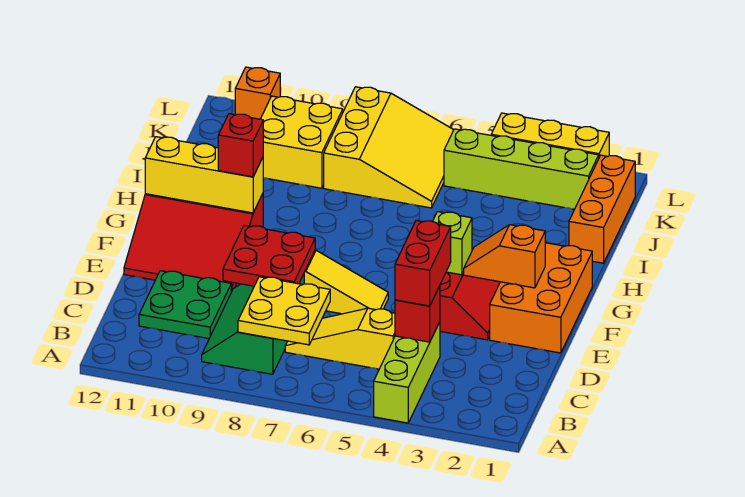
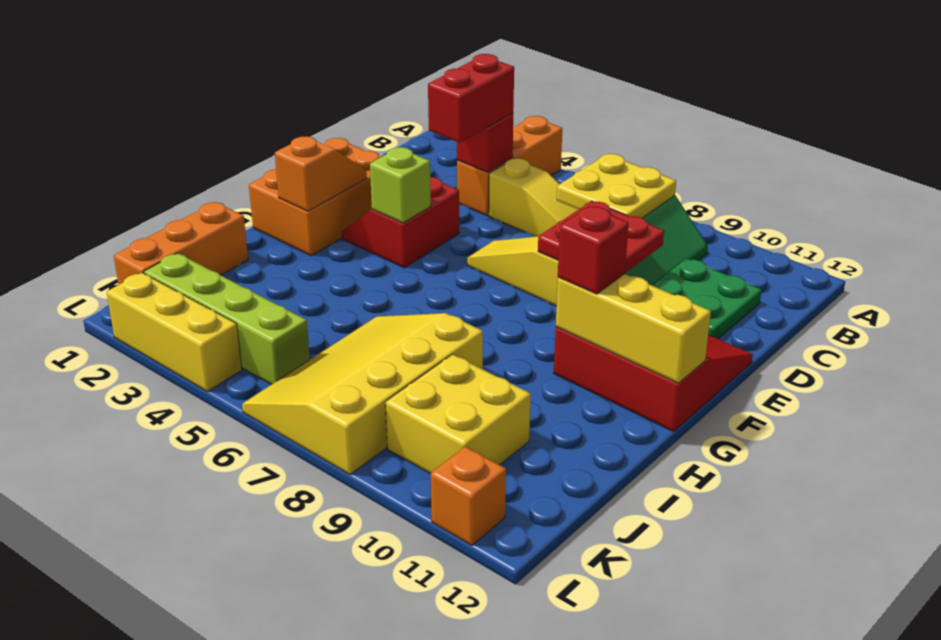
lime 1x3 brick [374,322,440,423] -> orange 1x3 brick [457,116,562,216]
orange 1x2 slope [464,225,545,288] -> orange 1x2 slope turned to [275,136,367,211]
yellow 3x3 slope [324,87,453,208] -> yellow 3x4 slope [242,313,483,475]

